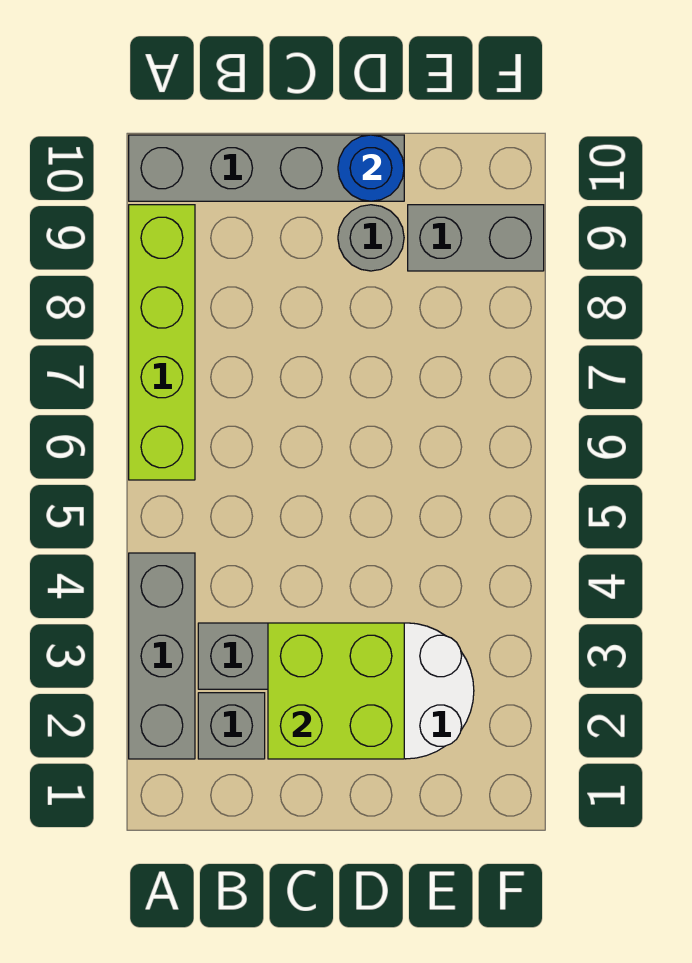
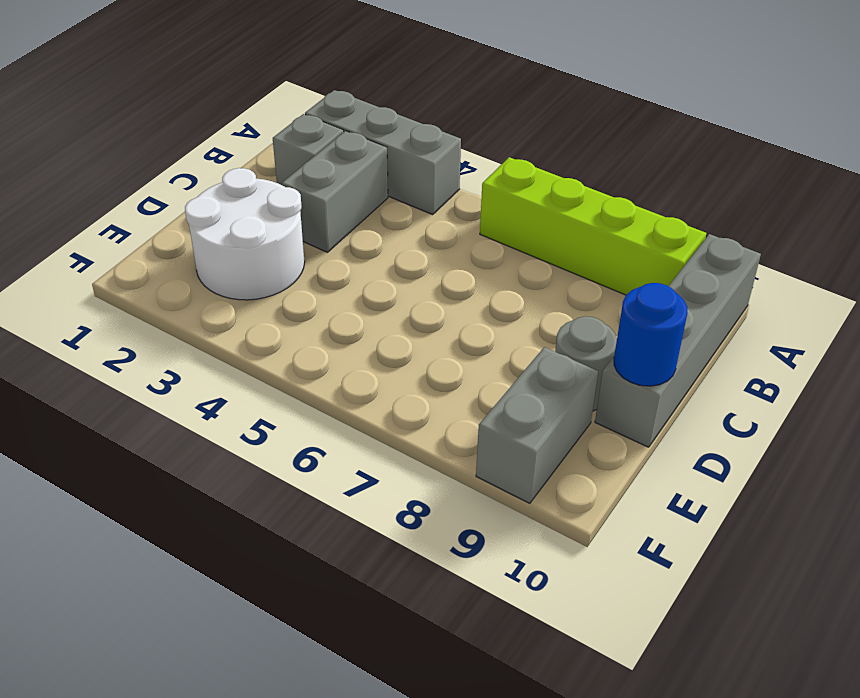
lime 2x2 brick [268,623,404,759] -> none

